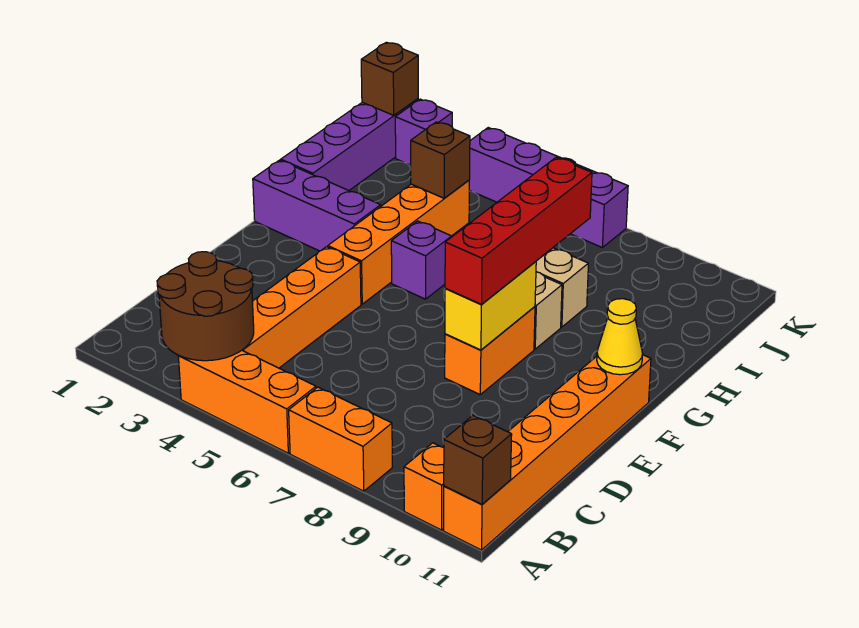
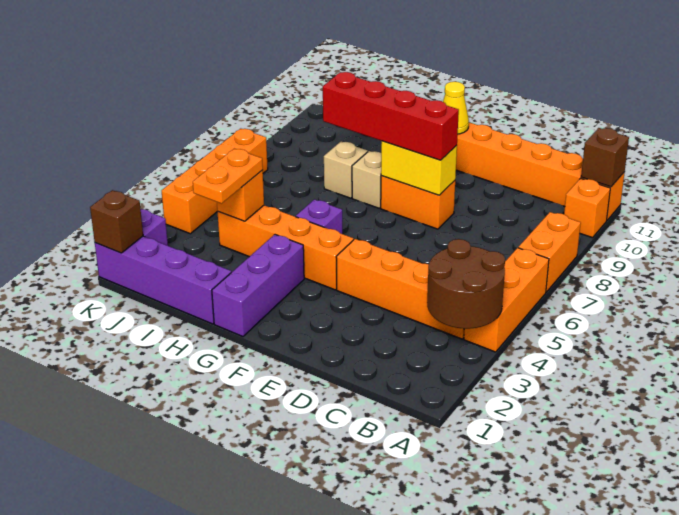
none -> orange 1x2 plate [193,148,263,203]
brown 1x1 brick [411,122,470,198] -> orange 1x1 brick [217,170,264,221]
purple 1x4 brick [469,128,628,247] -> orange 1x4 brick [162,129,268,234]

